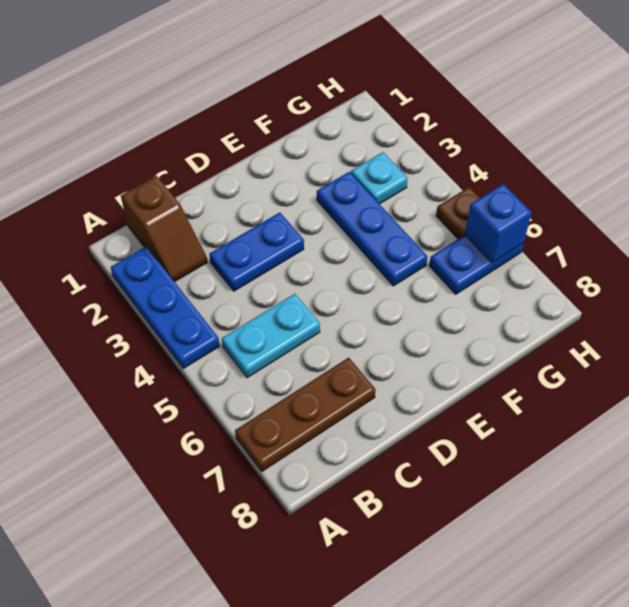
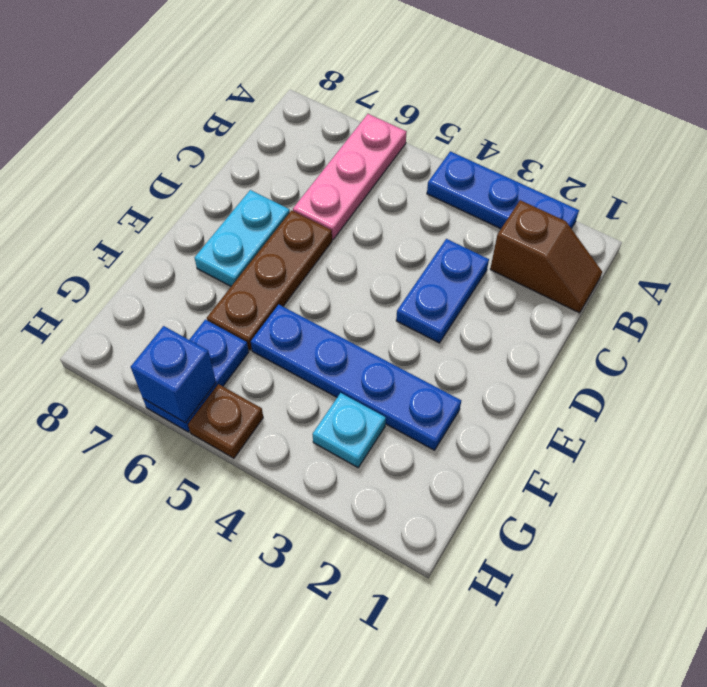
none -> pink 1x3 plate [293,114,407,239]
brown 1x3 plate [235,357,376,472] -> brown 1x3 plate moved to [207,210,332,350]
brown 1x2 slope [121,176,207,282] -> brown 1x2 slope turned to [490,200,602,313]
cyan 1x2 plate [222,294,320,378] -> cyan 1x2 plate moved to [195,190,290,286]
blue 1x3 plate [317,172,427,286] -> blue 1x4 plate [251,304,461,450]

